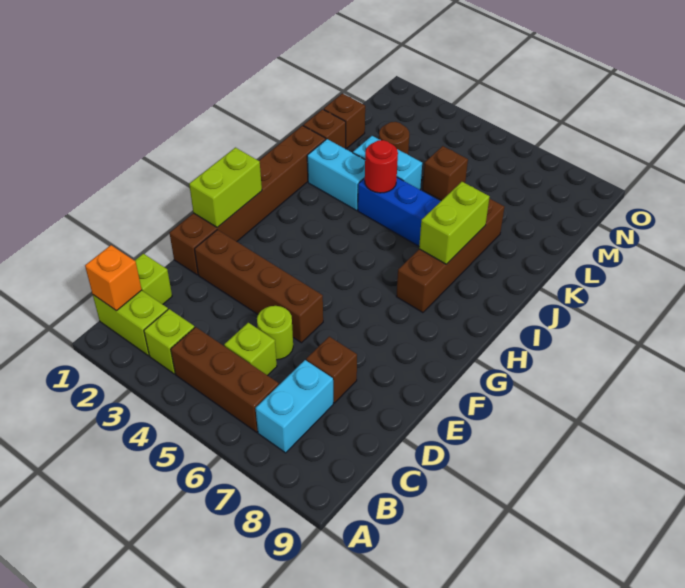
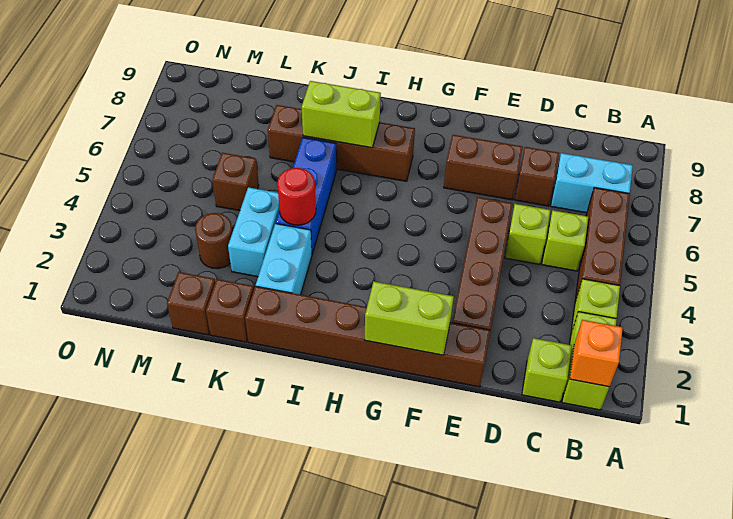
lime 1x1 round brick [257,306,293,360] -> lime 1x1 brick [505,204,550,264]
none -> brown 1x2 brick [444,135,523,200]

